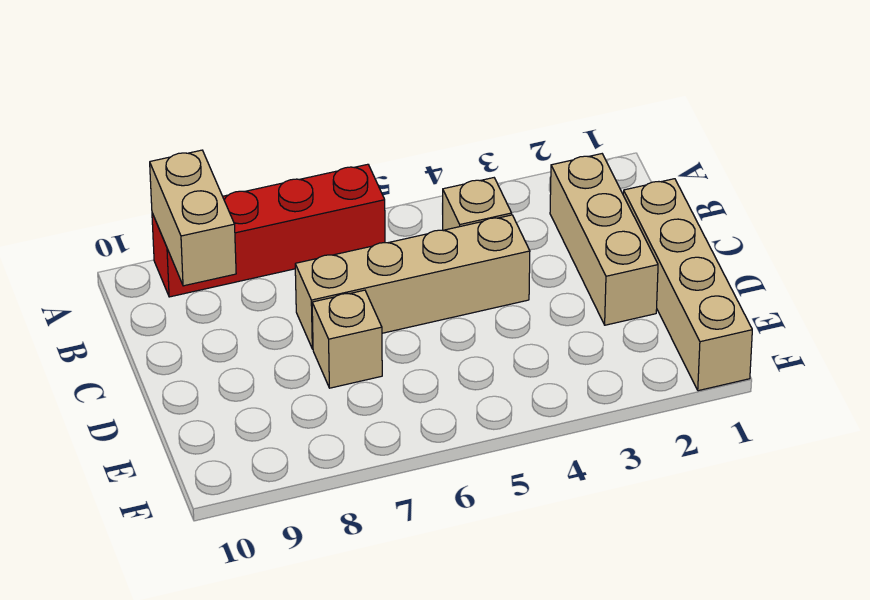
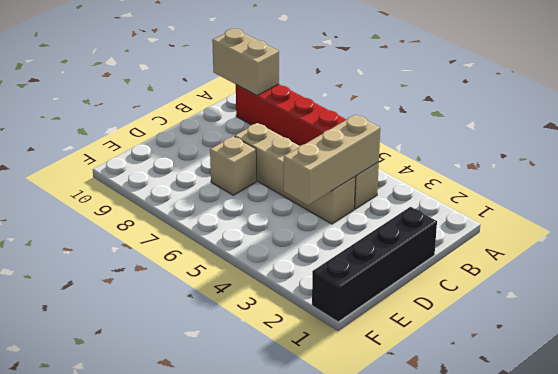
tan 1x2 brick [150,150,236,286] -> tan 1x2 brick turned to [212,29,279,95]
tan 1x3 brick [550,154,658,325] -> tan 1x3 brick moved to [284,115,380,205]
tan 1x4 brick [623,179,752,391] -> black 1x4 brick [312,207,437,322]

